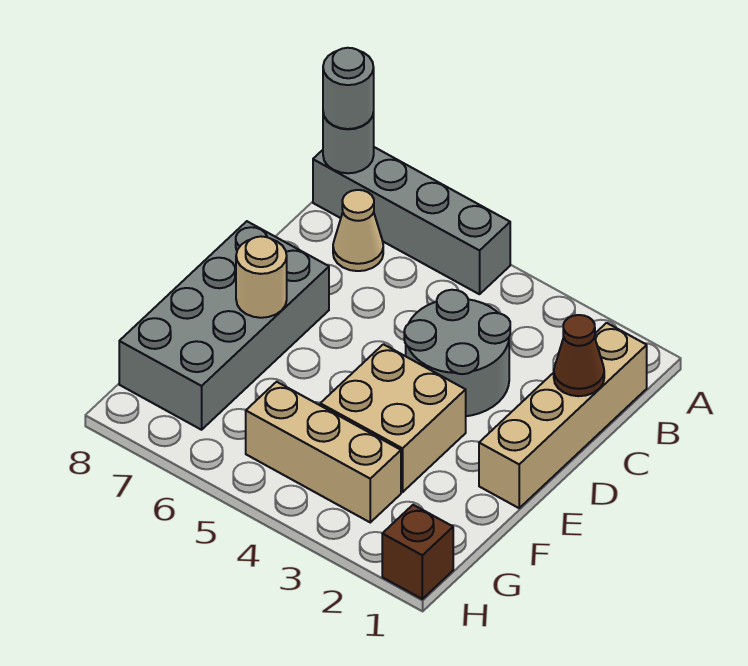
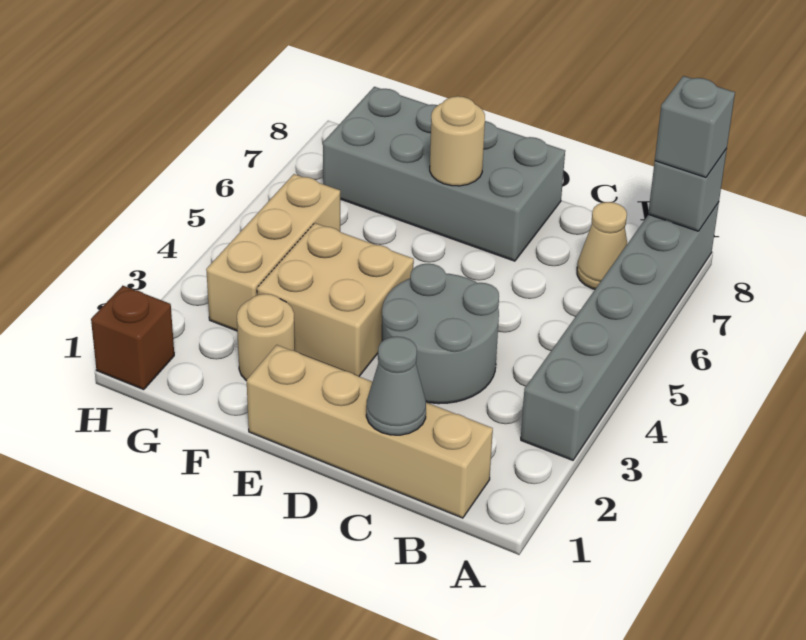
grey 1x4 brick [313,147,510,294] -> grey 1x6 brick [521,202,719,460]
grey 1x1 round brick [323,112,374,173] -> grey 1x1 brick [648,148,727,231]
grey 1x1 round brick [323,48,374,129] -> grey 1x1 brick [655,76,735,177]
brown 1x1 cone [554,315,604,396] -> grey 1x1 cone [366,336,426,435]
none -> tan 1x1 round brick [237,294,295,381]

